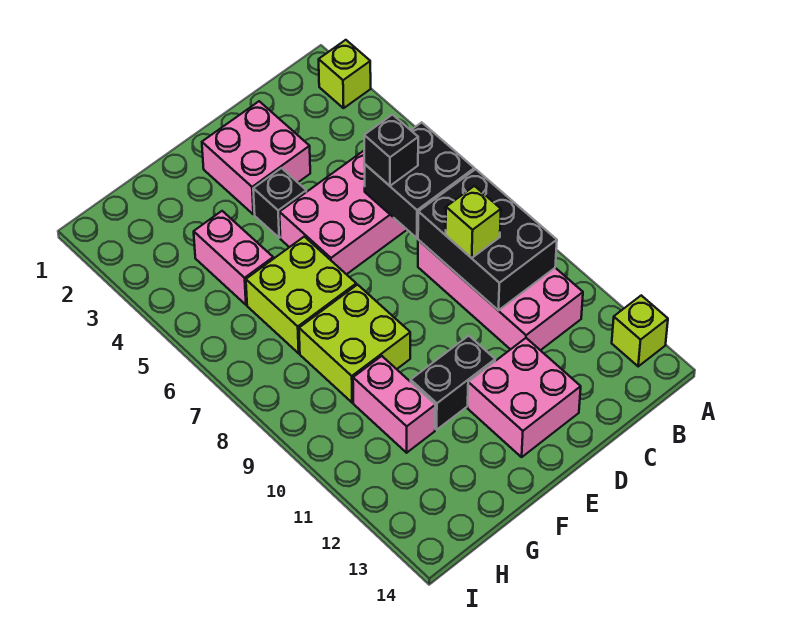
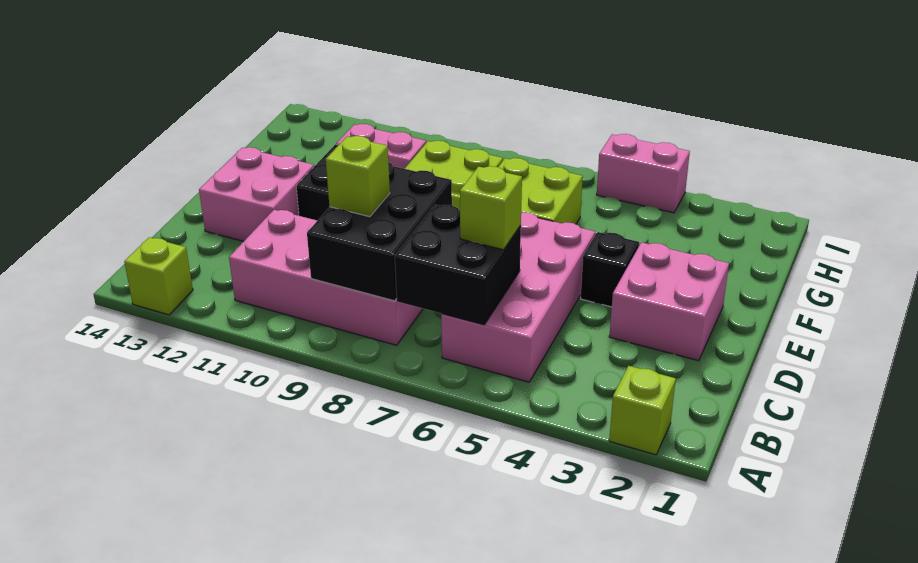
black 2x3 brick [418,169,557,310] -> black 2x3 brick turned to [307,162,452,301]
black 1x1 brick [364,115,418,186] -> lime 1x1 brick [460,166,522,250]
pink 1x2 brick [194,211,273,305] -> pink 1x2 brick moved to [597,134,690,213]

